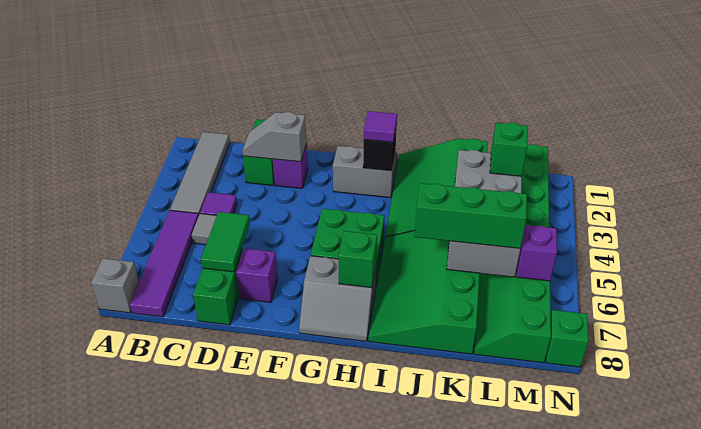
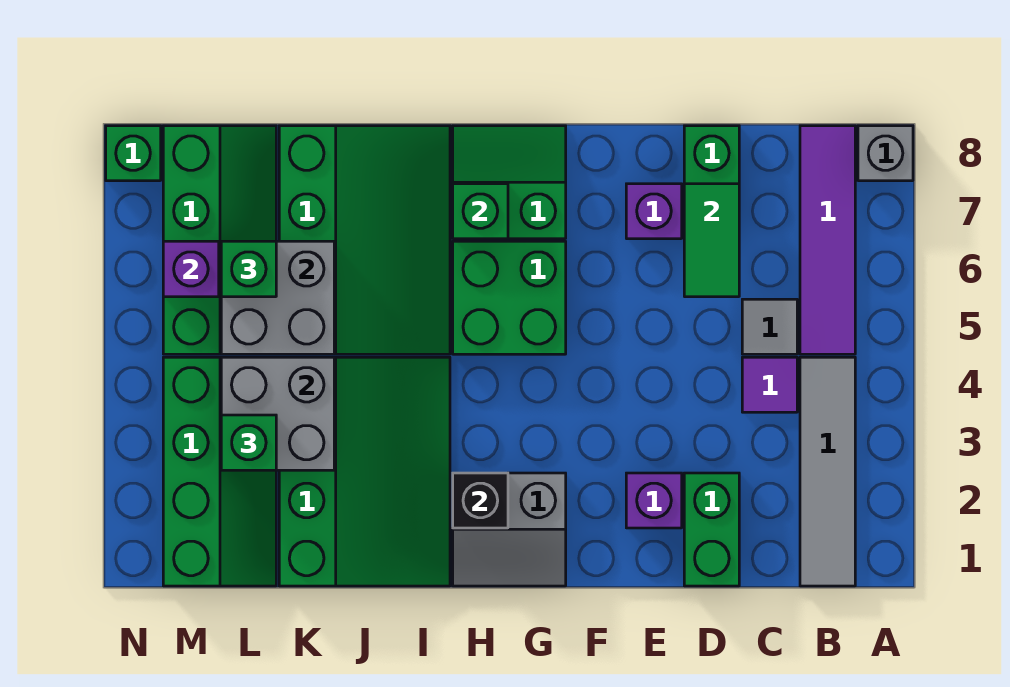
grey 1x2 slope [242,112,306,162] -> none
grey 2x2 slope [299,256,376,341] -> green 2x2 slope [453,126,566,239]
purple 1x1 tile [364,111,397,142] -> none
green 1x3 brick [414,183,527,249] -> green 1x1 brick [221,241,276,297]

